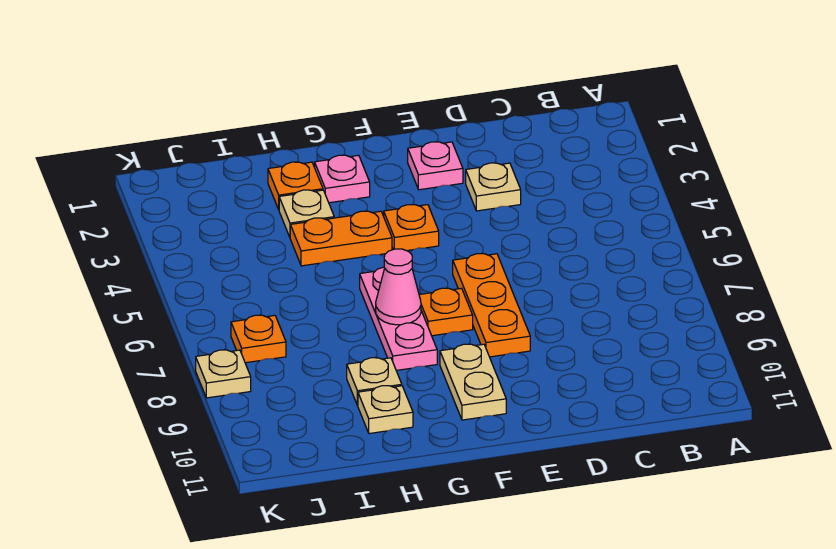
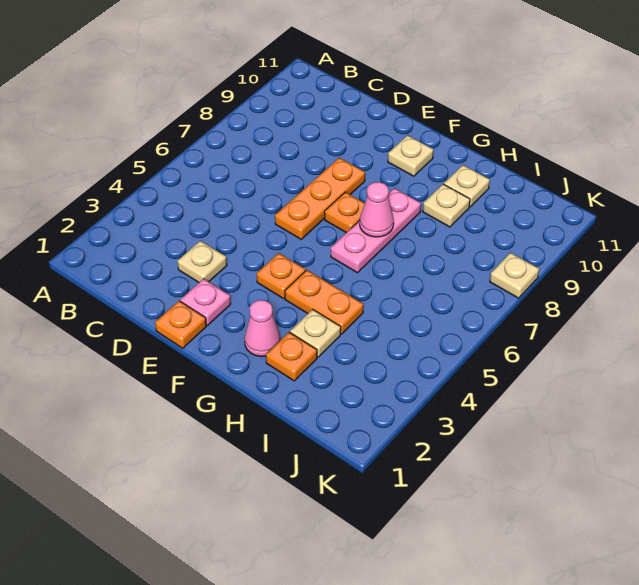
tan 1x2 plate [440,344,506,420] -> tan 1x1 plate [388,135,434,176]
pink 1x1 plate [315,155,370,203] -> pink 1x1 cone [244,300,280,357]
orange 1x1 plate [231,315,286,363] -> orange 1x1 plate moved to [155,301,206,348]

